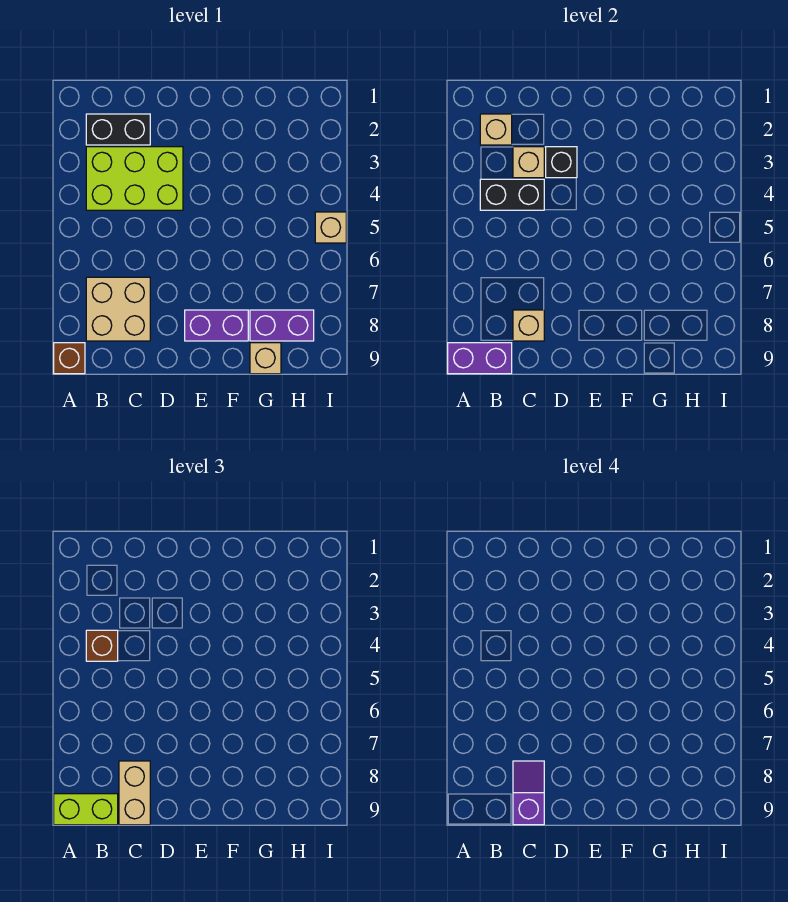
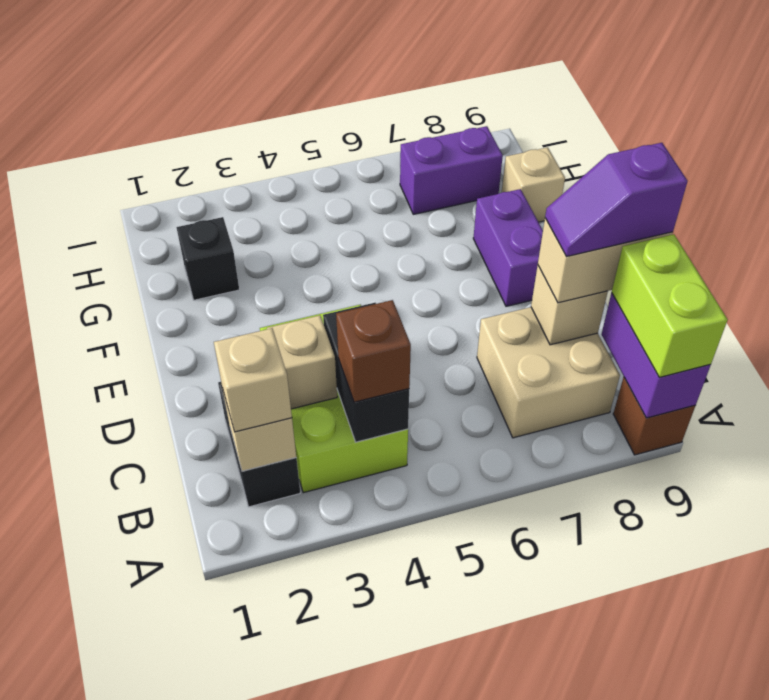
black 1x1 brick [546,147,577,178] -> black 1x1 brick moved to [176,217,239,300]
purple 1x2 brick [250,310,314,341] -> purple 1x2 brick turned to [400,126,503,214]
tan 1x1 brick [315,212,346,243] -> tan 1x1 brick moved to [214,328,292,432]

